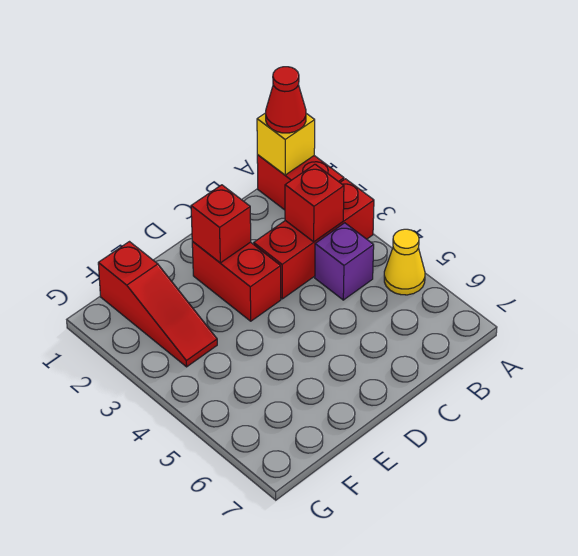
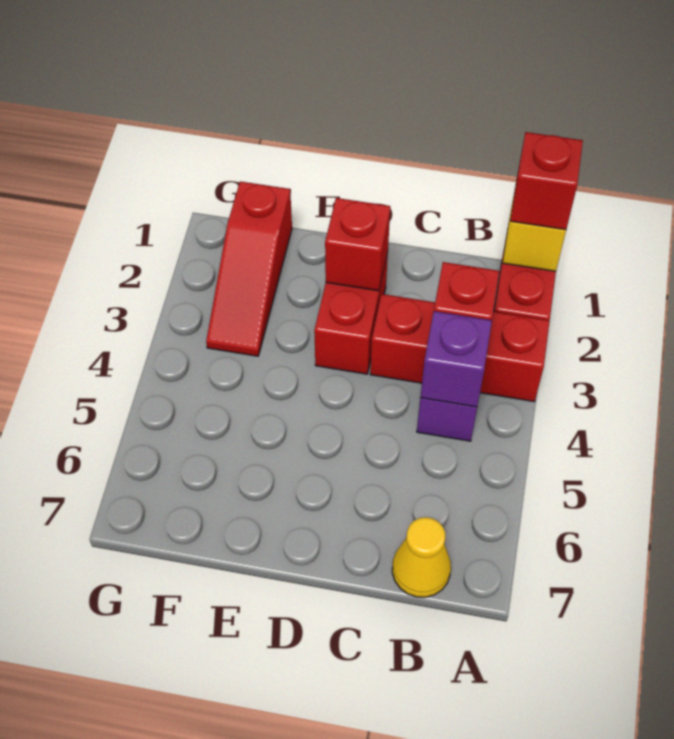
red 1x1 cone [266,67,306,133] -> red 1x1 brick [510,132,583,230]
yellow 1x1 cone [384,229,425,295] -> yellow 1x1 cone moved to [392,517,451,597]
none -> purple 1x1 brick [421,311,492,407]

